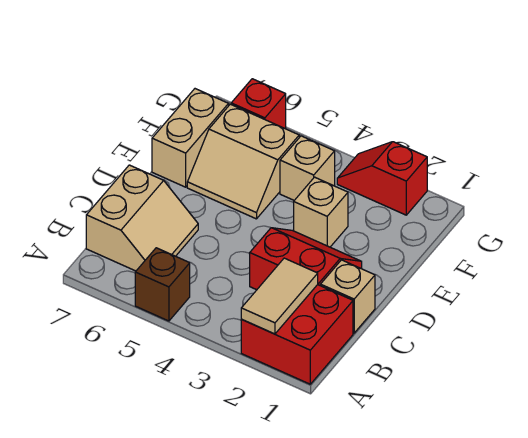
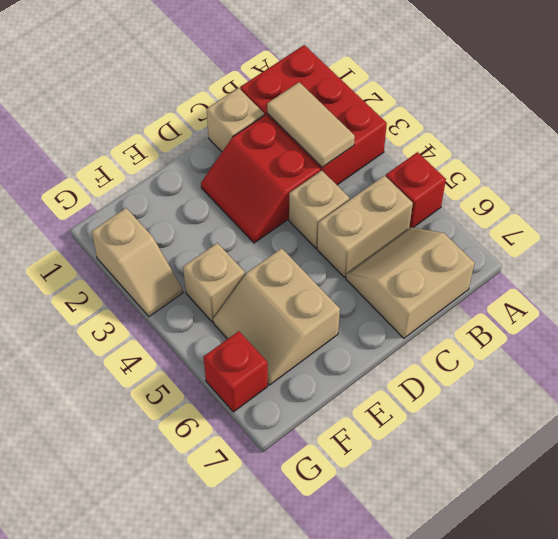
red 2x2 brick [241,285,353,384] -> red 2x3 brick [240,45,387,185]
tan 1x2 tile [241,258,318,334] -> tan 1x2 tile turned to [267,82,355,167]
brown 1x1 brick [135,248,190,321] -> red 1x1 brick [386,152,446,228]
tan 1x1 brick [294,177,348,247] -> tan 1x1 brick moved to [289,171,349,248]
tan 2x2 slope [187,104,299,219] -> tan 2x2 slope turned to [213,248,340,385]
tan 1x2 brick [152,89,229,187] -> tan 1x2 brick moved to [317,176,413,277]
red 1x2 slope [337,142,427,215] -> tan 1x2 slope [92,208,183,317]

